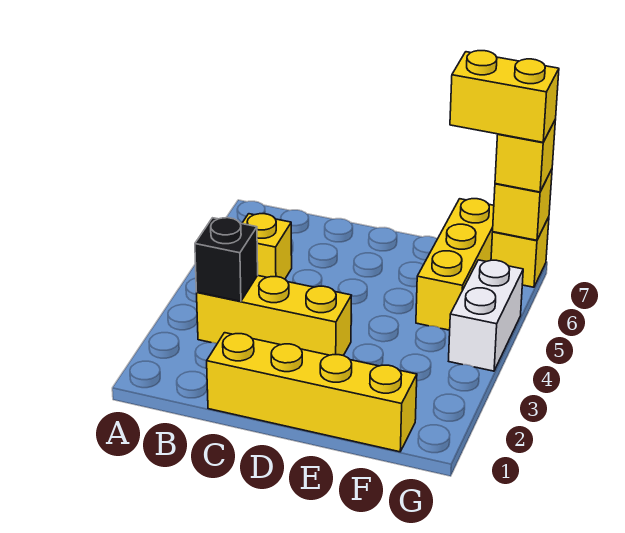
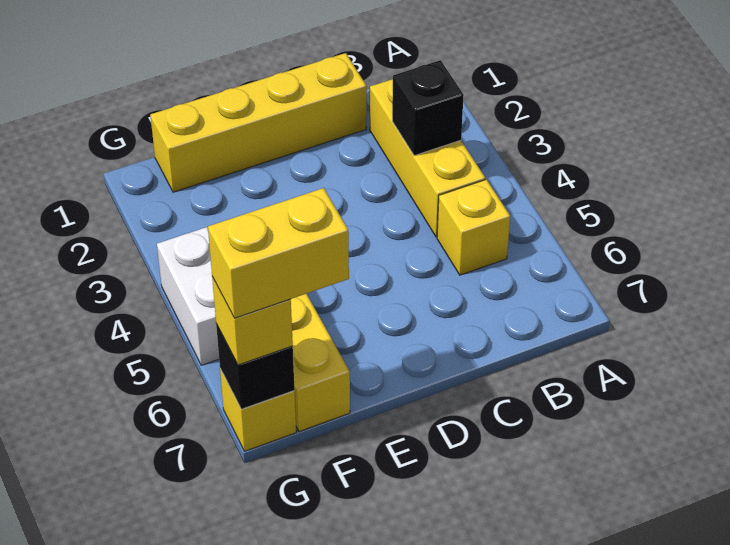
yellow 1x3 brick [197,276,351,356] -> yellow 1x3 brick turned to [370,80,485,237]
yellow 1x1 brick [493,169,552,240] -> black 1x1 brick [216,324,295,409]

